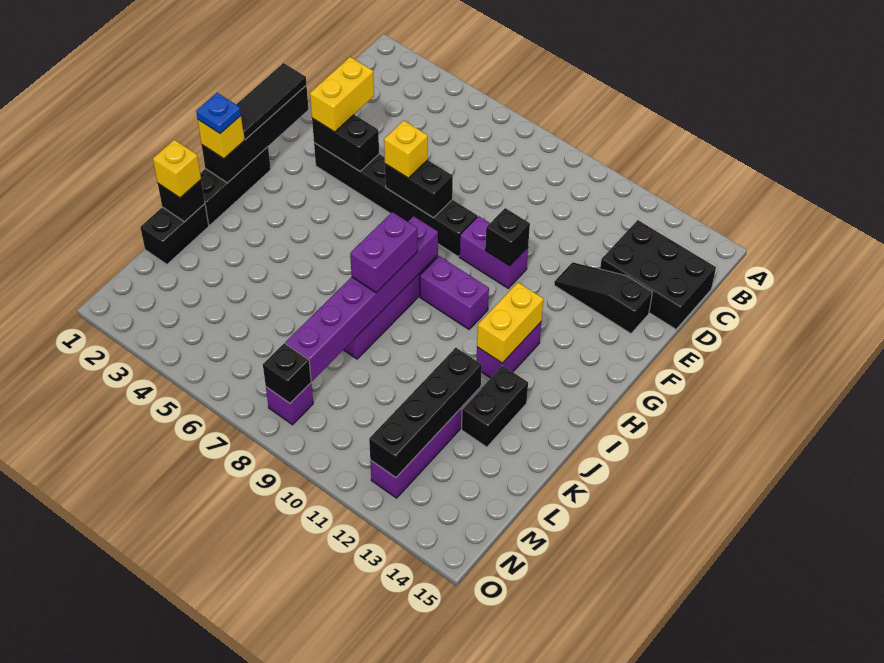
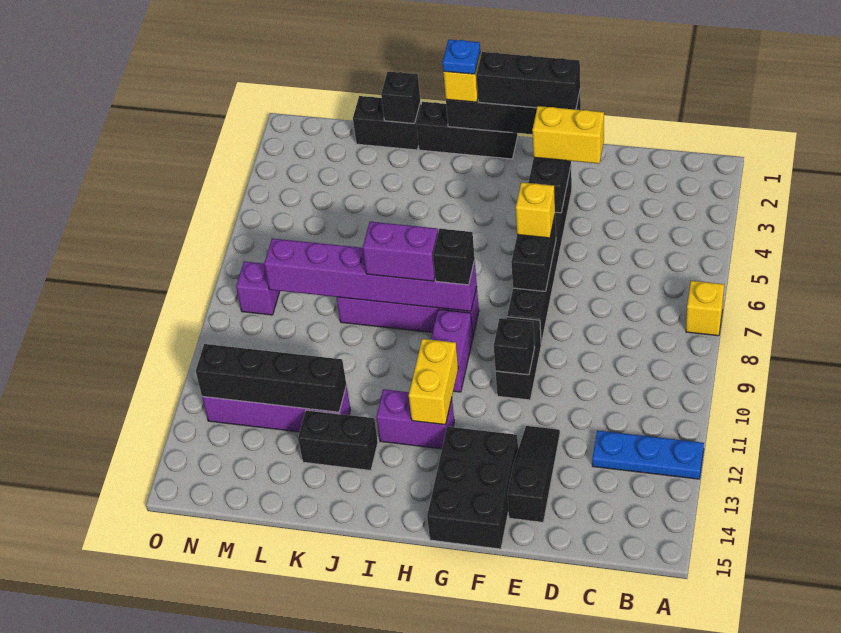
none -> blue 1x3 plate [592,431,704,479]
black 2x3 brick [600,220,716,329] -> black 2x3 brick moved to [427,427,518,549]
black 1x3 tile [236,63,307,140] -> black 1x3 brick [477,52,580,109]
purple 1x2 brick [459,216,528,288] -> black 1x2 brick [496,317,541,400]
yellow 1x2 brick [477,282,543,363] -> yellow 1x2 brick turned to [409,339,458,425]
yellow 1x1 brick [153,140,201,198] -> yellow 1x1 brick moved to [686,281,724,336]
black 1x1 brick [263,343,311,403] -> black 1x1 brick moved to [433,229,475,285]

